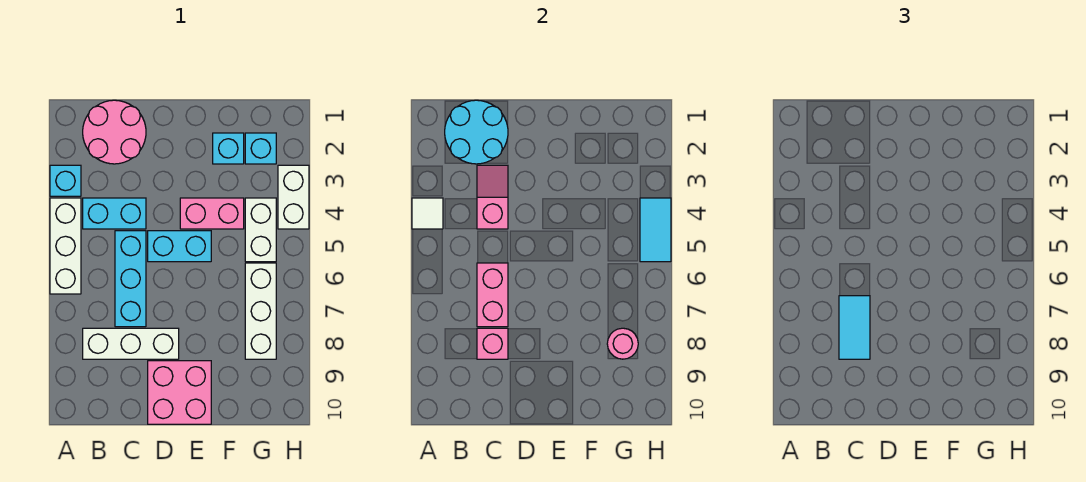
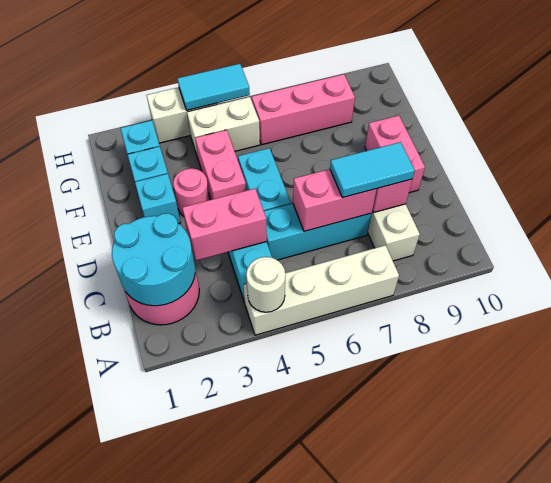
cyan 1x1 brick [50,165,81,196] -> cyan 1x1 brick moved to [135,174,181,224]
white 1x3 brick [50,198,81,294] -> white 1x4 brick [243,245,399,335]
white 1x1 tile [412,198,443,229] -> white 1x1 round brick [246,257,285,312]
pink 1x2 slope [477,165,508,229] -> pink 1x2 brick [182,189,267,261]
pink 2x2 brick [148,361,211,424] -> pink 1x2 brick [365,116,425,193]
white 1x3 brick [245,263,276,359] -> pink 1x3 brick [252,74,355,145]
pink 1x1 round brick [607,328,638,359] -> pink 1x1 round brick moved to [173,168,210,216]

